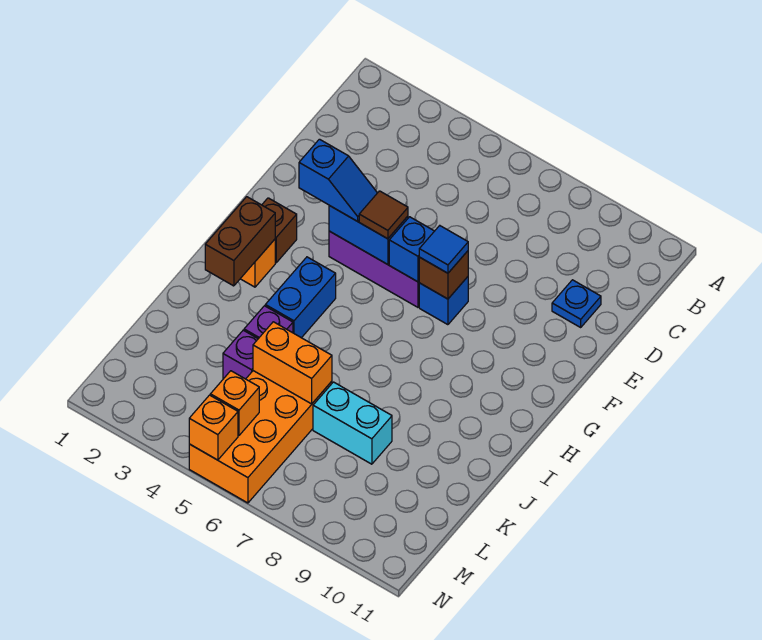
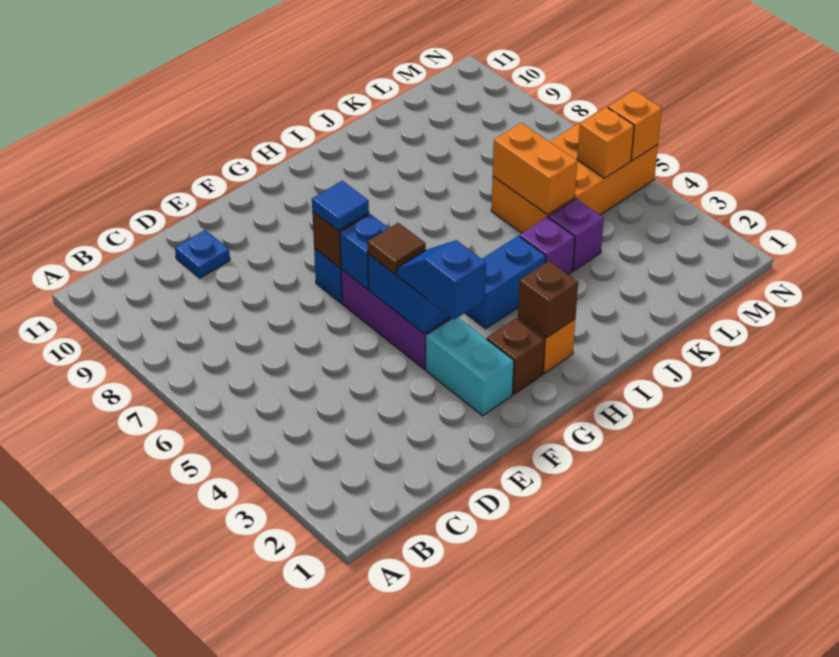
brown 1x2 brick [205,197,275,286] -> brown 1x1 brick [518,261,578,338]
cyan 1x2 brick [313,382,392,464] -> cyan 1x2 brick moved to [426,318,514,416]

